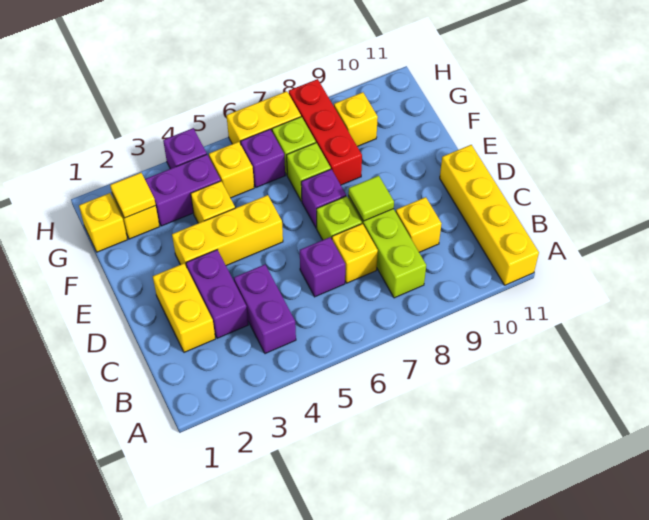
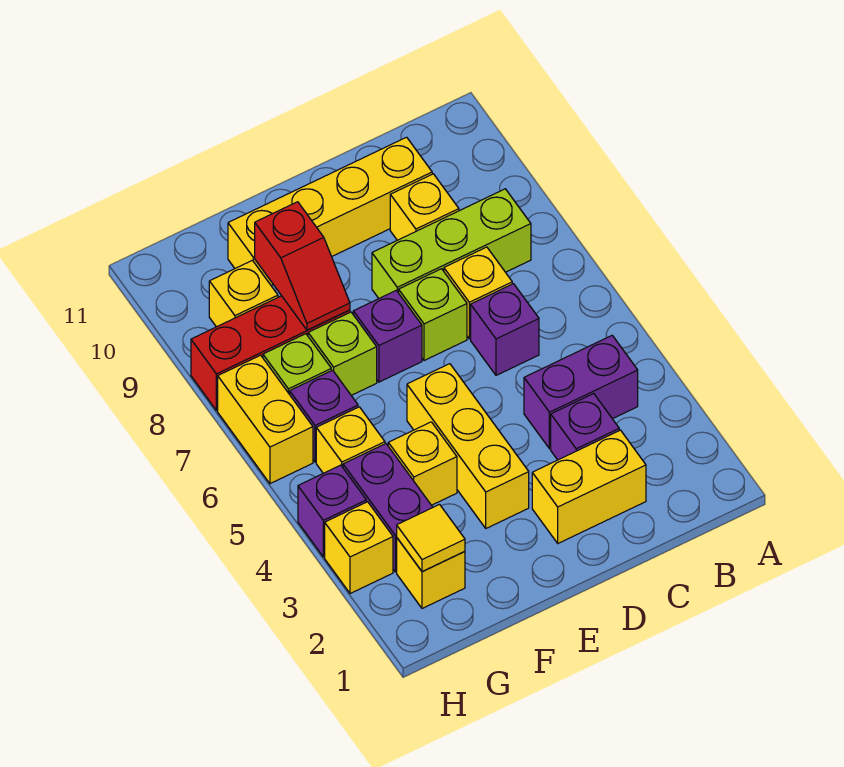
yellow 1x4 brick [440,145,539,285] -> yellow 1x4 brick moved to [228,137,432,285]
purple 1x2 brick [186,250,248,338] -> purple 1x1 brick [551,394,619,460]
lime 1x1 tile [348,176,394,221] -> none
none -> red 1x2 slope [255,202,350,330]
yellow 1x1 brick [79,193,127,252] -> yellow 1x1 brick moved to [325,502,393,594]

